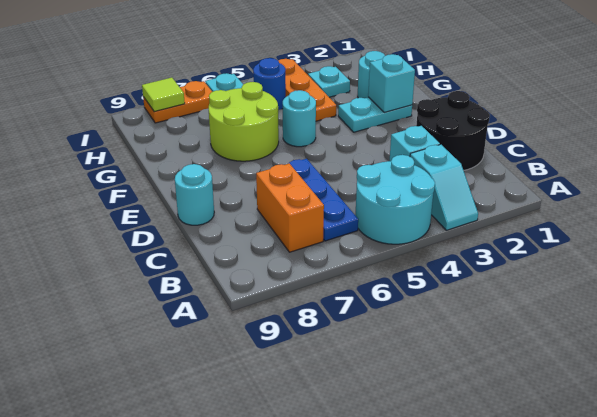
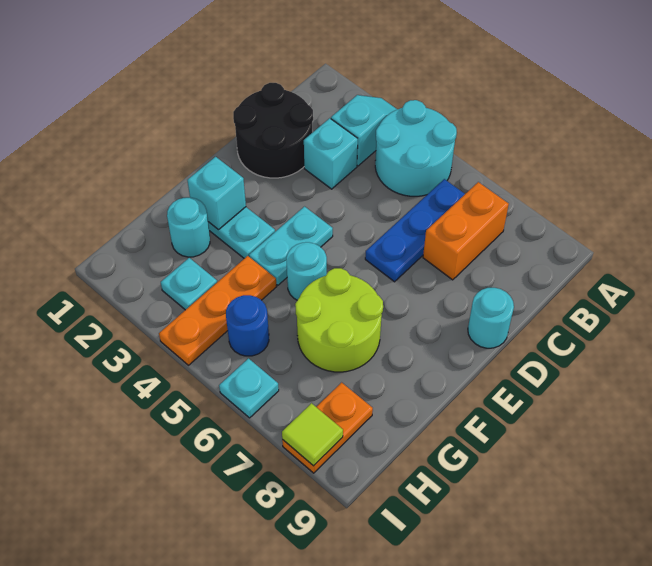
none -> cyan 1x2 plate [249,207,333,285]
orange 1x2 plate [143,81,212,123] -> orange 1x2 plate turned to [282,383,373,473]

